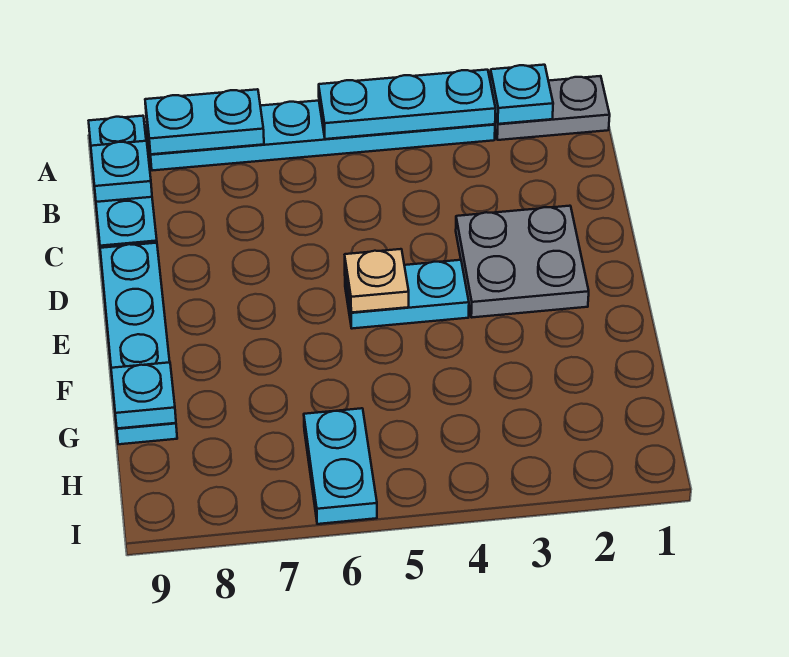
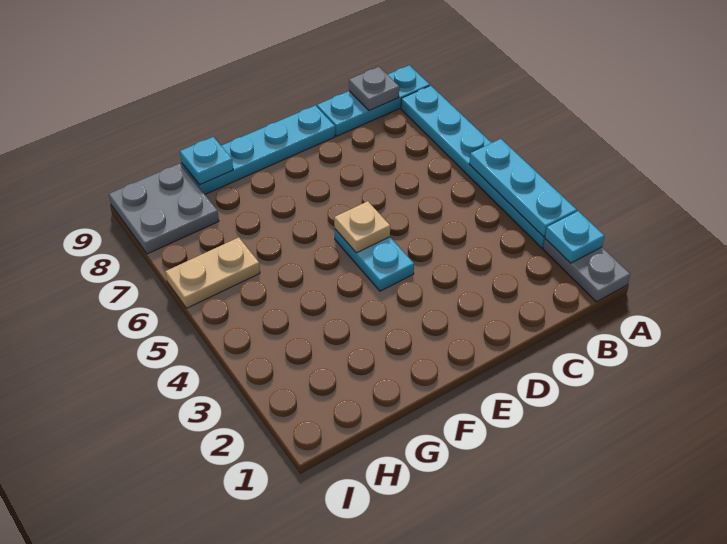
cyan 1x2 plate [145,89,264,154] -> none
cyan 1x1 plate [91,141,152,202] -> grey 1x1 plate [349,67,399,111]
grey 2x2 plate [456,206,589,317] -> grey 2x2 plate moved to [109,164,219,254]
cyan 1x2 plate [304,408,377,524] -> tan 1x2 plate [165,237,260,308]

